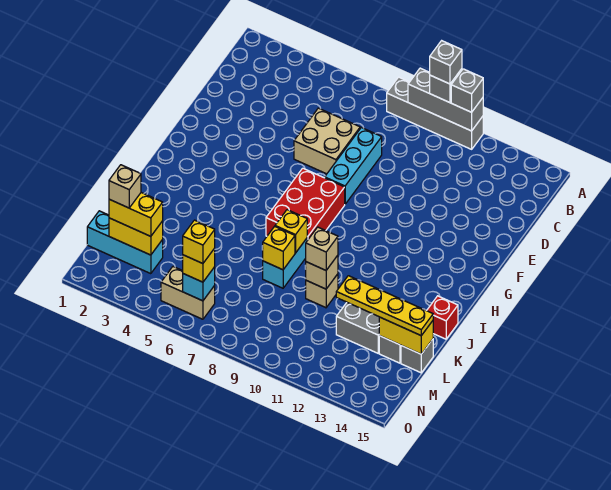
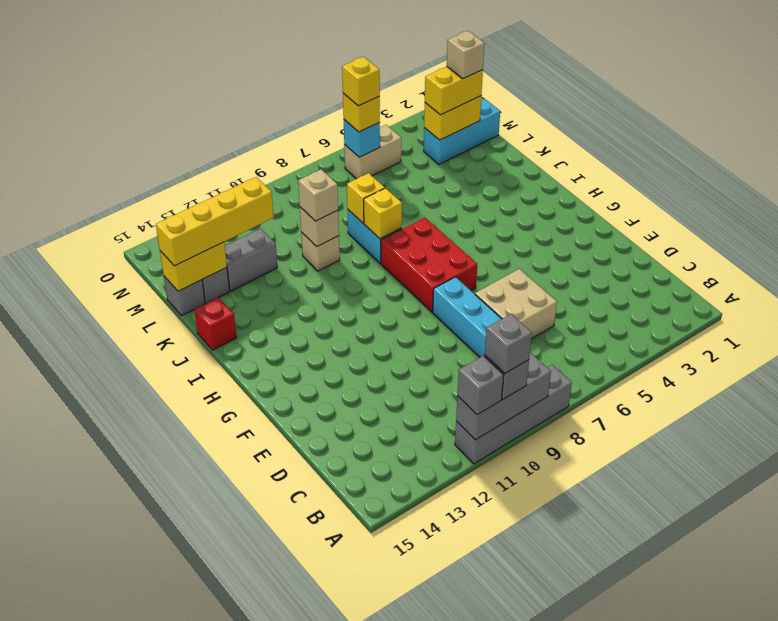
yellow 1x4 plate [336,276,433,336] -> yellow 1x4 brick [156,177,274,266]

